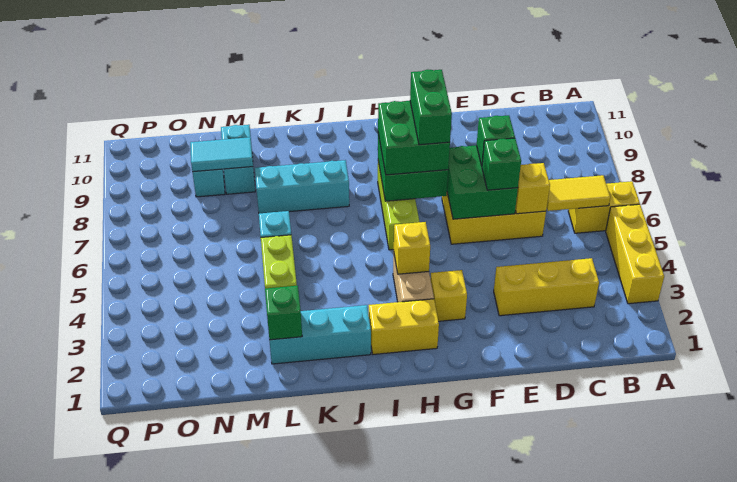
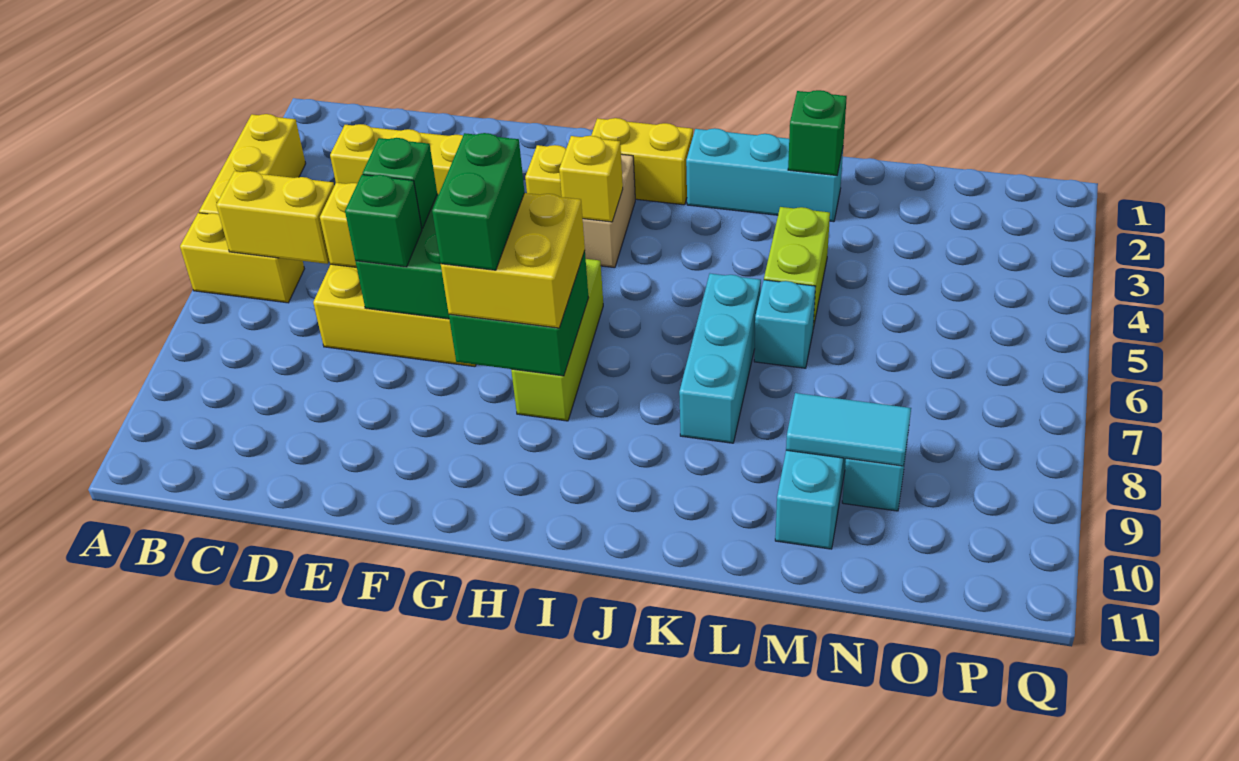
yellow 1x2 tile [547,175,610,211] -> yellow 1x2 brick [216,171,334,264]
green 2x2 brick [378,101,450,175] -> yellow 2x2 brick [441,193,585,328]
cyan 1x3 brick [255,160,349,213] -> cyan 1x3 brick turned to [679,274,761,443]

